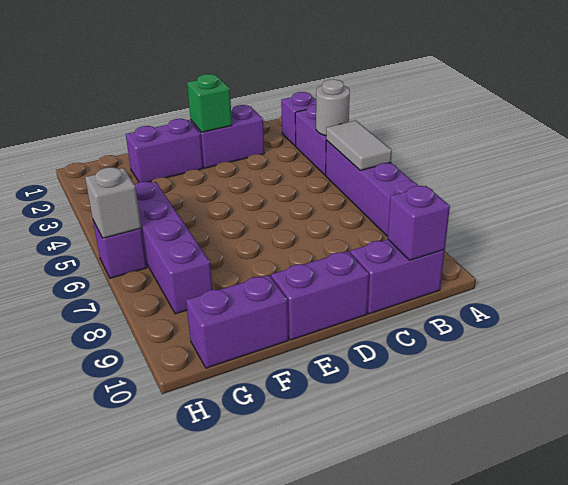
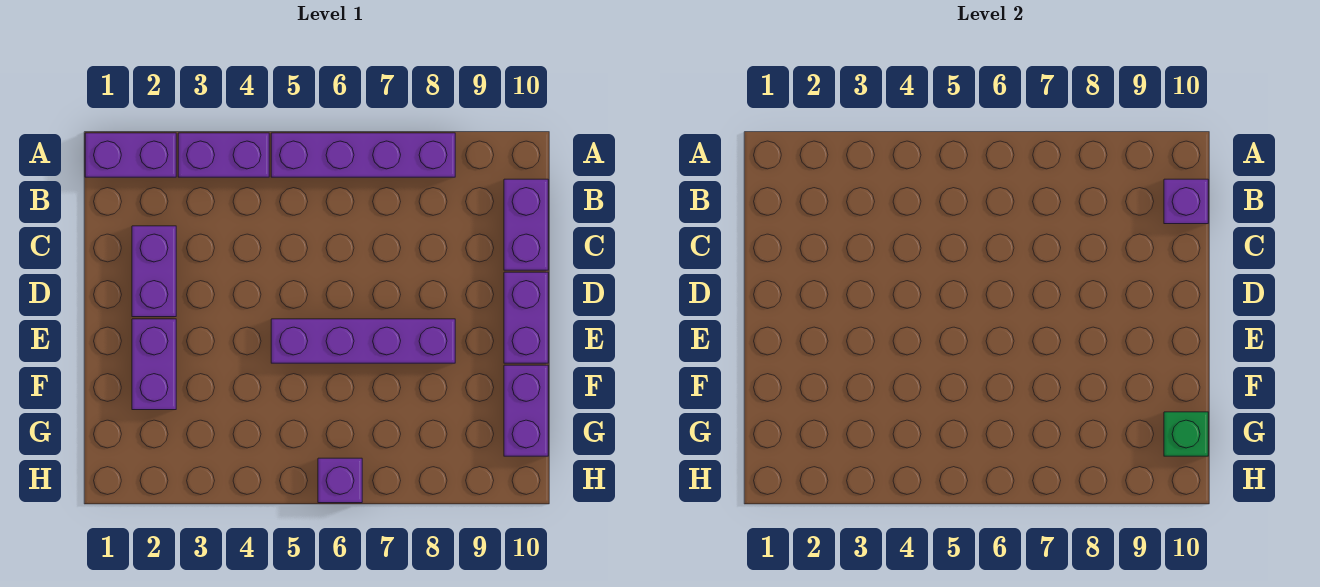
purple 1x1 brick [281,92,316,146] -> purple 1x2 brick [85,133,176,177]
grey 1x1 round brick [316,79,350,136] -> none
grey 1x2 tile [326,120,392,170] -> none
green 1x1 brick [187,74,232,132] -> green 1x1 brick moved to [1164,412,1208,456]
purple 1x4 brick [134,182,212,314] -> purple 1x4 brick moved to [271,319,455,363]
grey 1x1 brick [85,167,141,238] -> none

